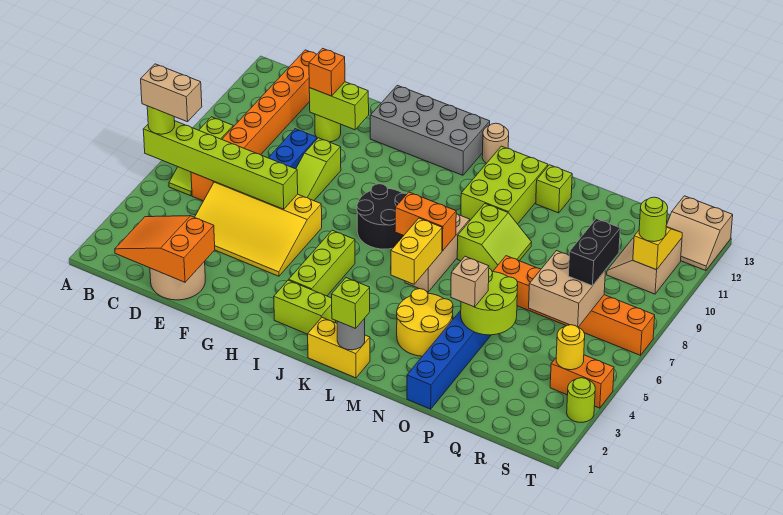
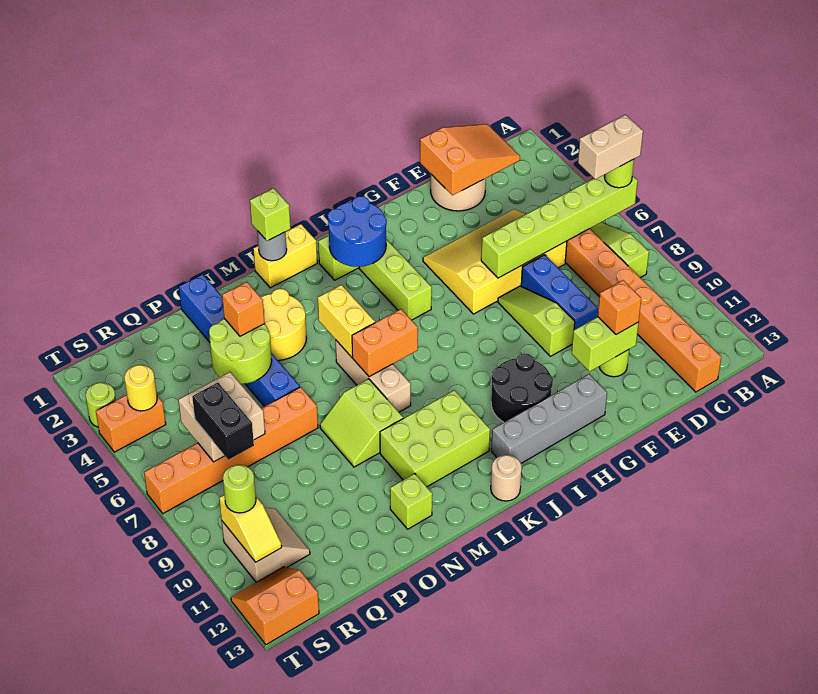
grey 2x4 brick [370,85,490,175] -> grey 1x4 brick [491,374,607,463]
none -> blue 2x2 round brick [328,196,387,267]
black 2x2 round brick [357,184,407,249] -> black 2x2 round brick moved to [491,353,553,422]
lime 2x3 brick [461,146,548,224] -> lime 2x3 brick turned to [380,390,490,487]
tan 1x1 brick [451,256,489,307] -> orange 1x1 brick [222,282,265,336]
tan 2x2 slope [666,196,733,271] -> orange 2x2 slope [231,567,319,645]

